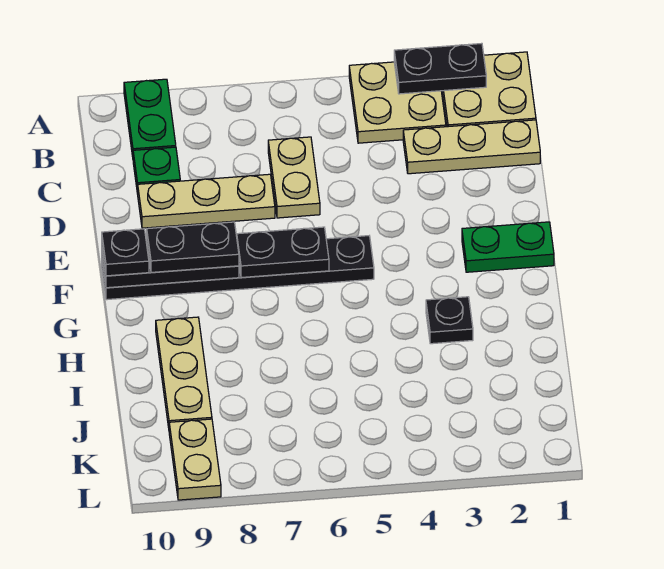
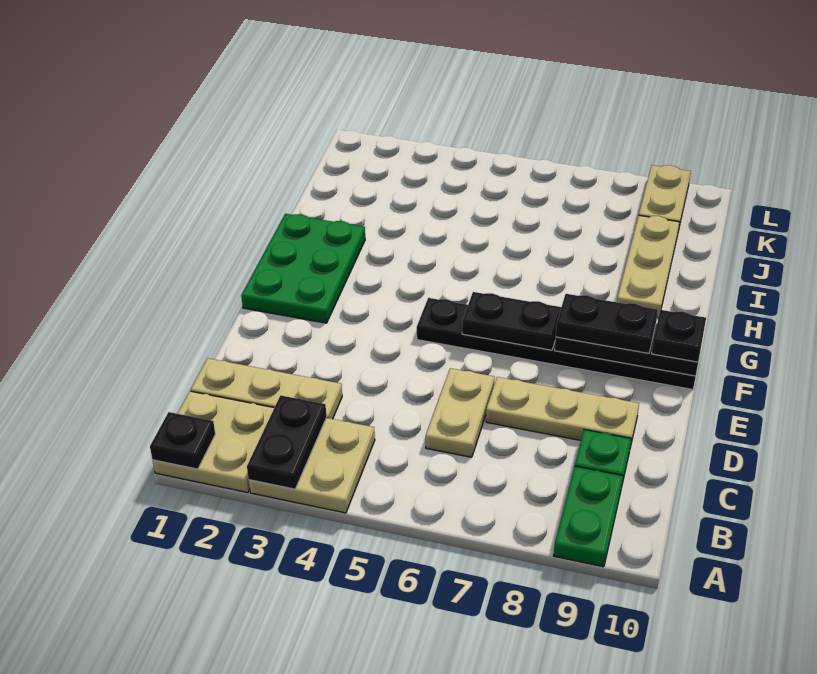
black 1x2 plate [394,43,486,94] -> black 1x2 plate turned to [247,395,327,489]
green 1x2 plate [462,222,554,272] -> green 2x3 plate [241,214,365,323]
black 1x1 plate [426,297,473,344] -> black 1x1 plate moved to [150,412,215,469]

